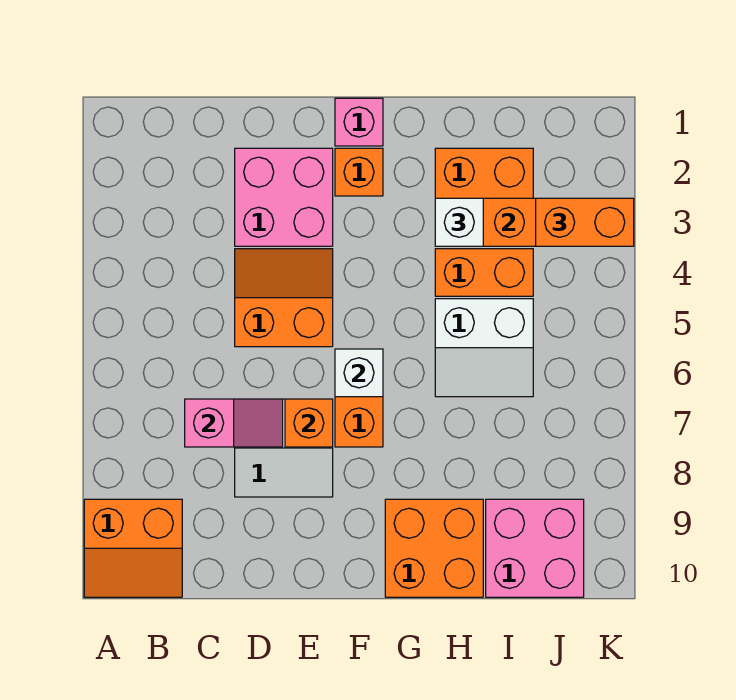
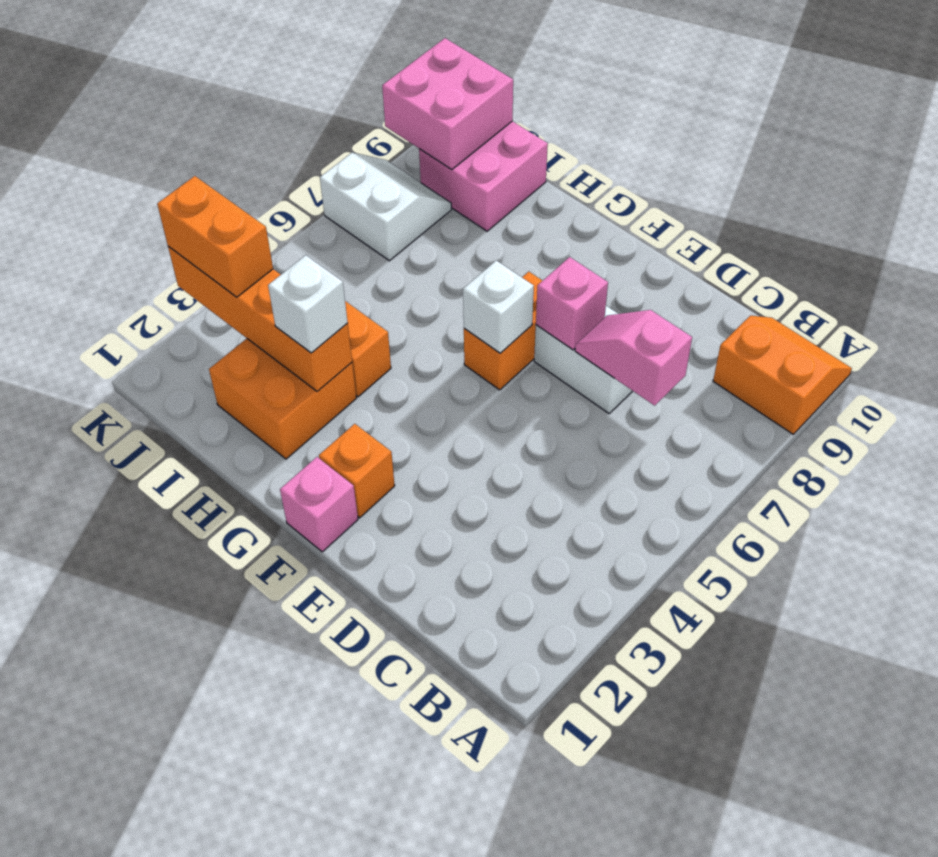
pink 2x2 brick [235,148,333,246] -> pink 2x2 brick moved to [382,38,513,170]
orange 2x2 slope [235,249,333,347] -> none
orange 1x1 brick [285,399,333,447] -> pink 1x1 brick [536,257,608,350]
orange 2x2 brick [385,499,483,597] -> none
white 2x2 slope [435,299,533,397] -> white 2x2 slope moved to [320,152,451,261]

